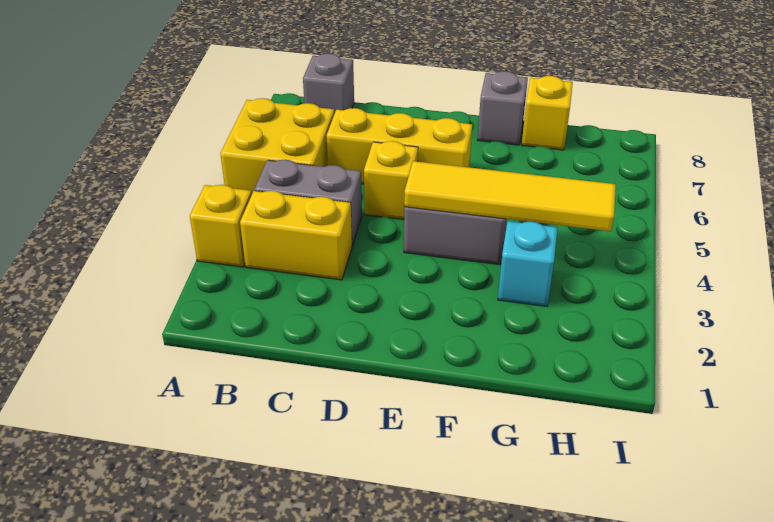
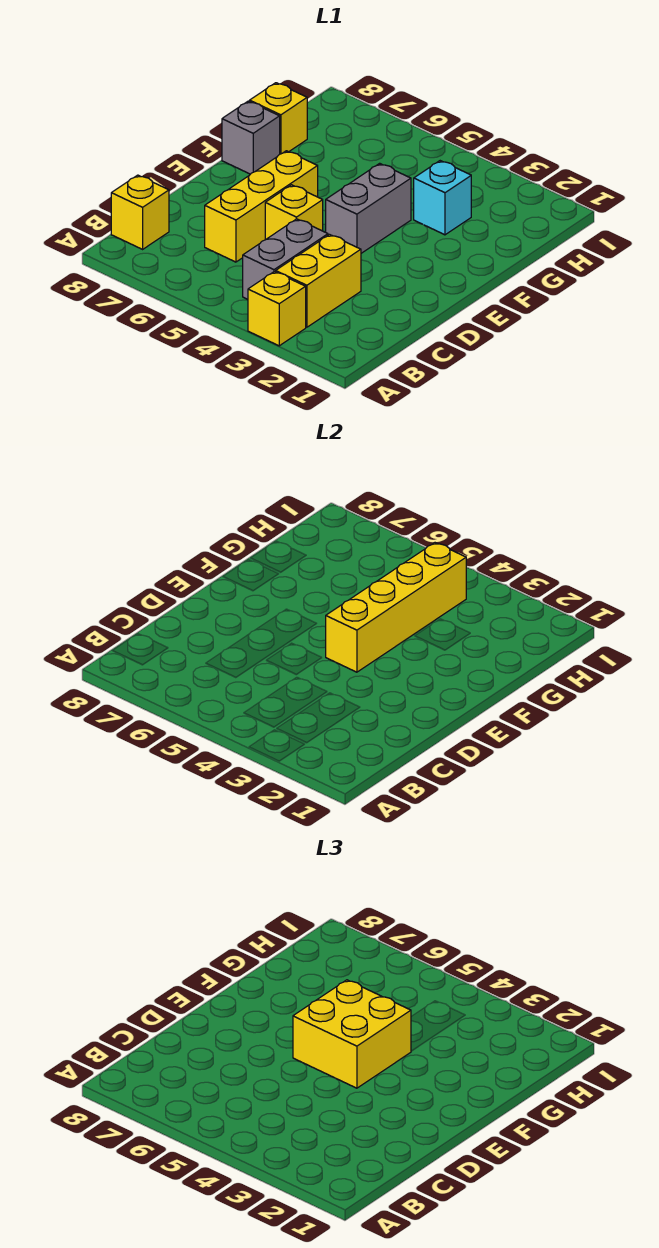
yellow 2x2 brick [220,98,334,193] -> yellow 2x2 brick moved to [293,980,411,1088]
grey 1x1 brick [303,54,354,114] -> yellow 1x1 brick [111,175,169,249]
yellow 1x4 tile [404,161,616,231] -> yellow 1x4 brick [326,543,466,672]

